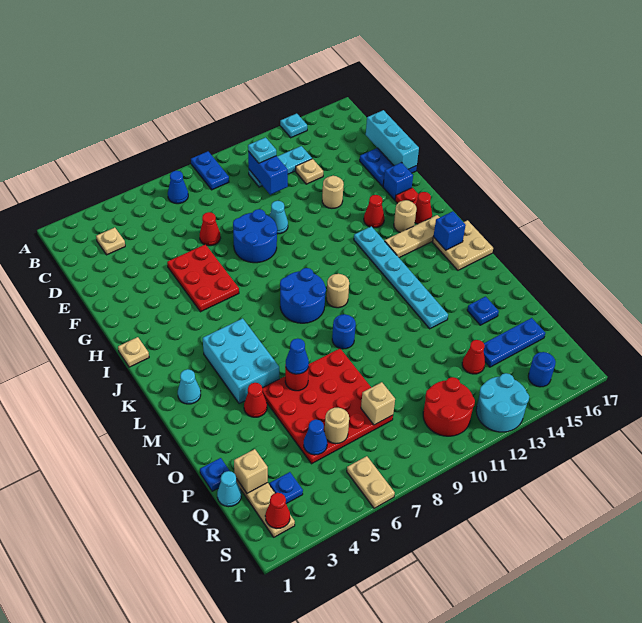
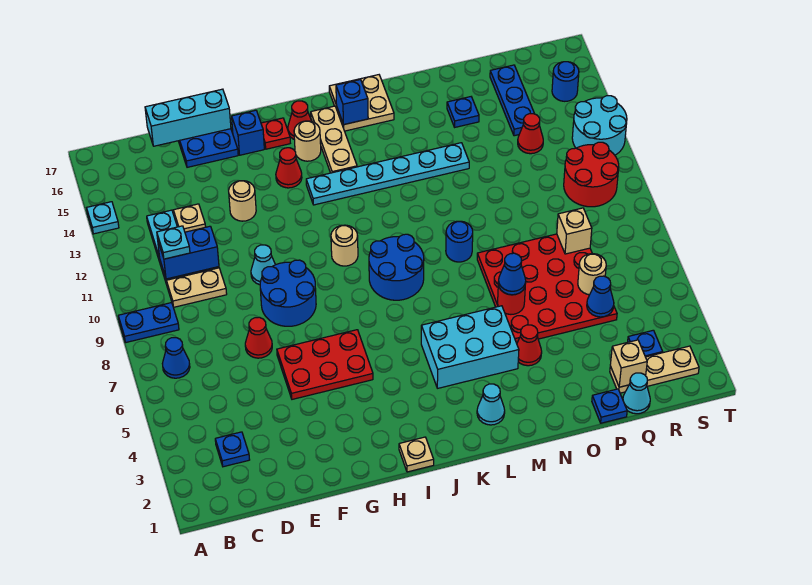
tan 1x1 plate [96,228,125,255] -> blue 1x1 plate [215,432,250,467]
tan 1x1 round brick [326,274,349,308] -> tan 1x1 round brick moved to [331,225,358,266]
red 1x1 cone [265,493,290,528] -> none
tan 1x2 plate [347,456,395,508] -> tan 1x2 plate moved to [166,268,227,307]

